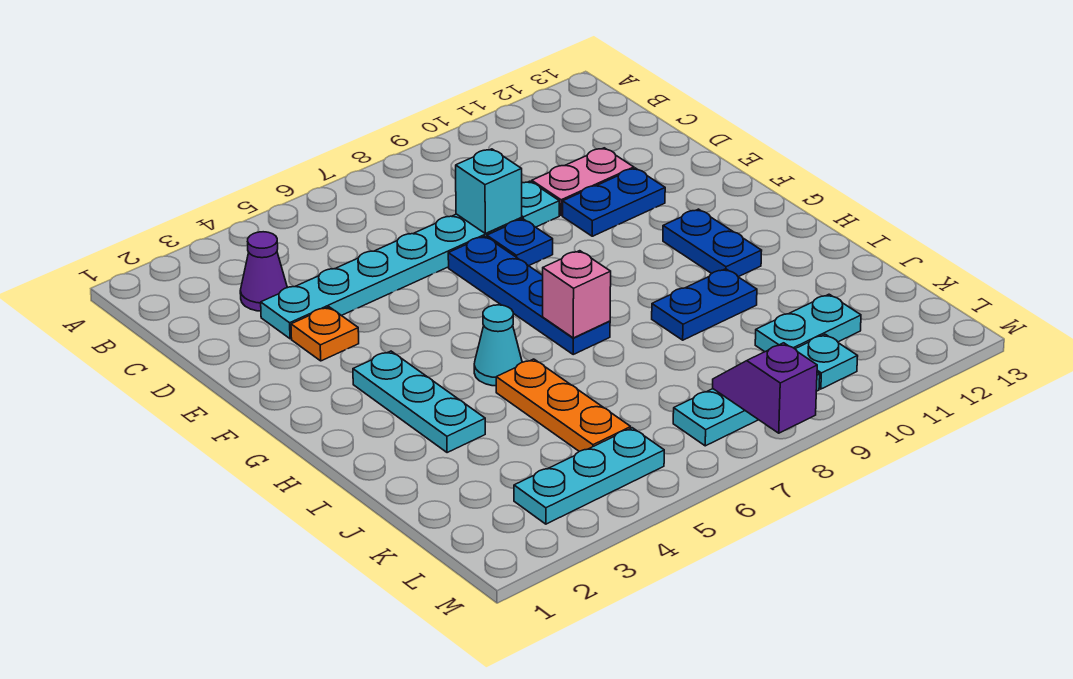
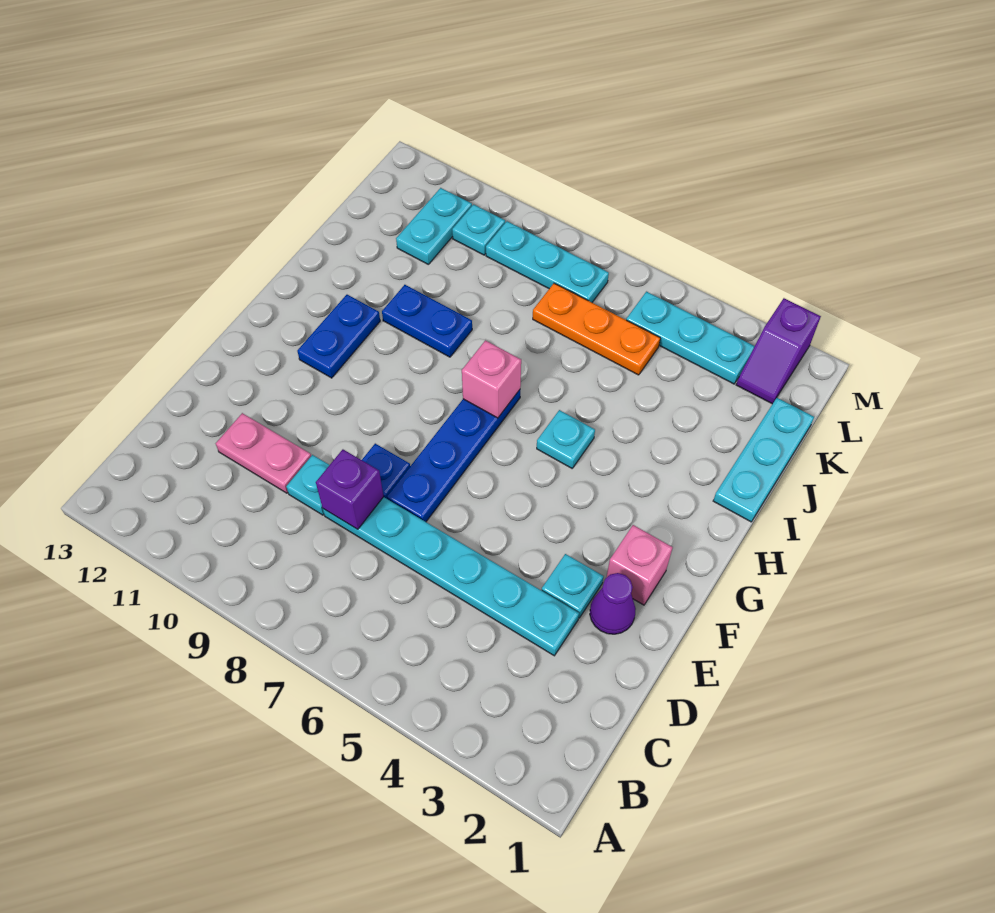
purple 1x1 cone [240,232,287,311] -> purple 1x1 cone moved to [590,573,636,634]
cyan 1x1 brick [456,149,522,234] -> purple 1x1 brick [316,450,384,529]
orange 1x1 plate [291,307,359,361] -> cyan 1x1 plate [542,554,604,618]
blue 1x2 plate [563,168,665,236] -> none
none -> pink 1x1 brick [607,525,673,605]
cyan 1x3 plate [353,351,485,453] -> cyan 1x3 plate moved to [713,398,814,522]
cyan 1x1 cone [474,305,522,386] -> cyan 1x1 plate [537,410,595,468]
orange 1x3 plate [496,359,631,451] -> orange 1x3 plate turned to [533,283,660,375]
cyan 1x2 plate [755,294,861,352] -> cyan 1x2 plate turned to [396,188,472,264]
purple 1x2 slope [713,343,817,433] -> purple 1x2 slope moved to [736,298,821,404]

